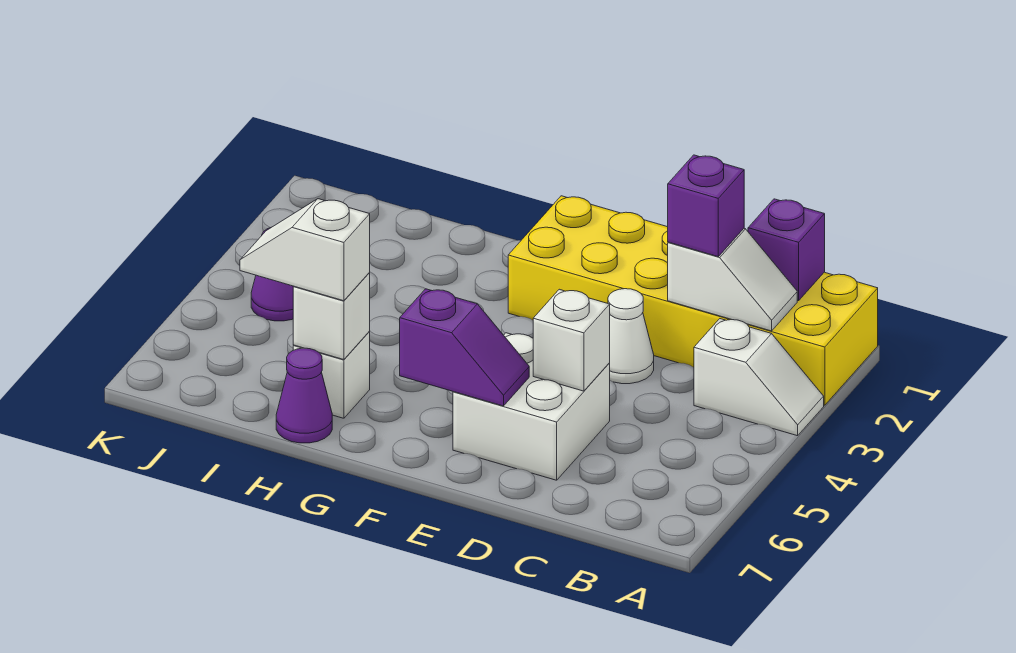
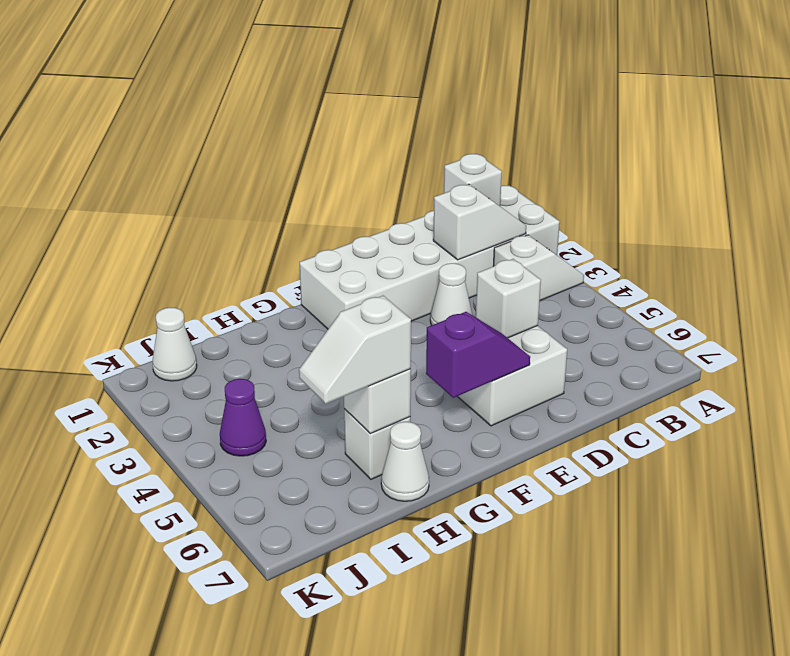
yellow 2x6 brick [508,196,878,405] -> white 2x6 brick [299,186,560,329]
purple 1x1 brick [748,199,825,301] -> white 1x1 brick [444,154,502,206]
purple 1x1 brick [668,155,744,257] -> none
purple 1x1 cone [276,348,332,443] -> white 1x1 cone [381,422,429,501]
none -> white 1x1 cone [153,308,197,381]

